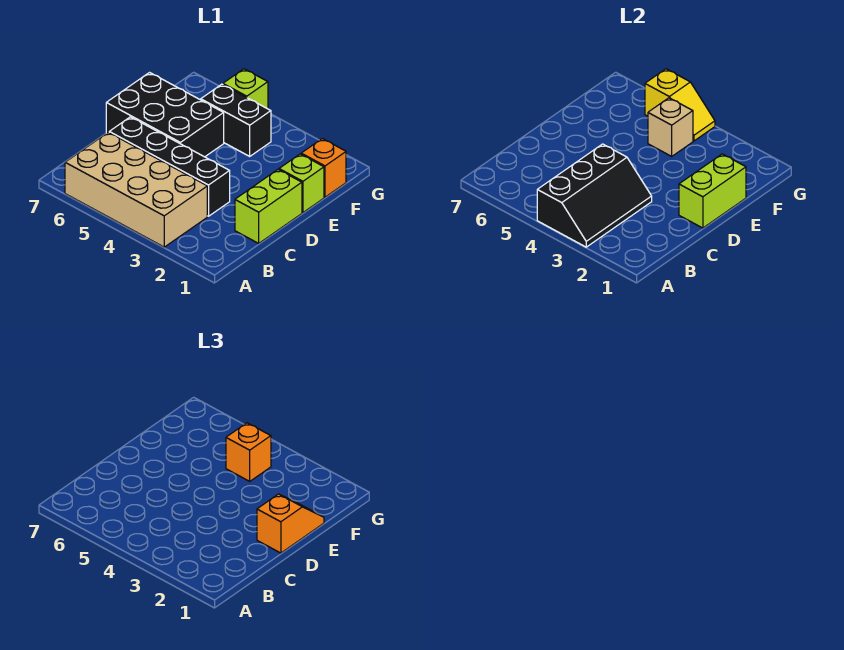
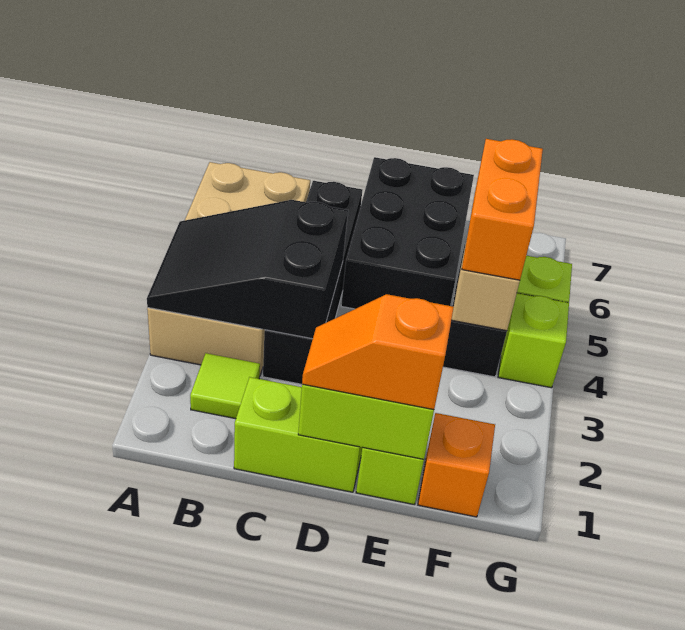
black 2x3 slope [537,144,652,247] -> black 2x3 slope turned to [147,200,348,339]
none -> lime 1x1 tile [190,353,260,419]
orange 1x2 slope [257,494,324,553] -> orange 1x2 slope turned to [302,294,454,410]
orange 1x1 brick [226,423,271,481] -> orange 1x2 brick [462,139,543,280]
none -> lime 1x1 brick [498,293,569,388]
yellow 1x2 slope [645,69,715,141] -> none

